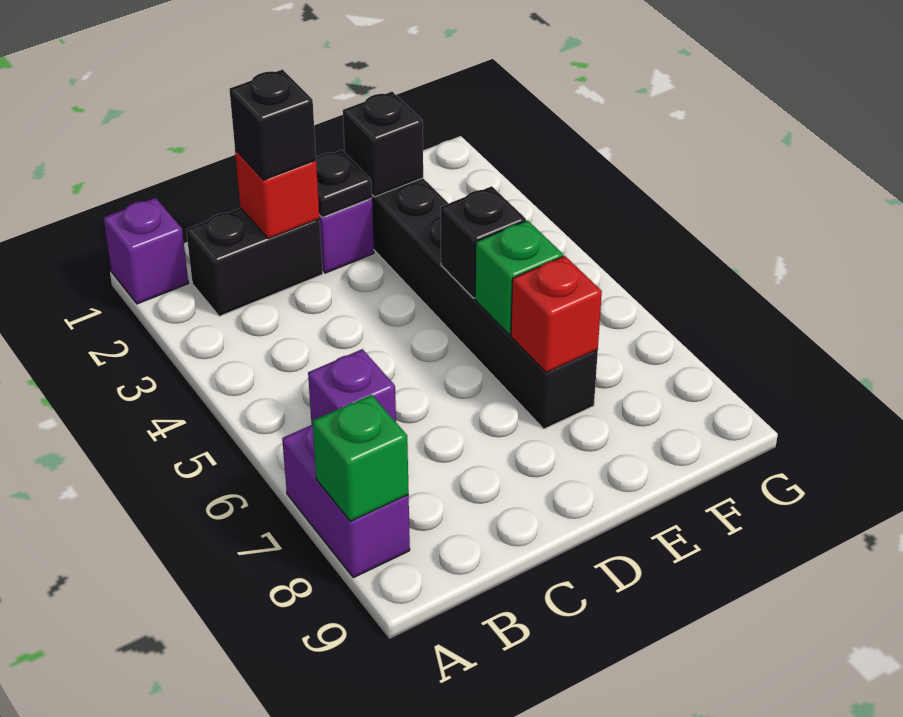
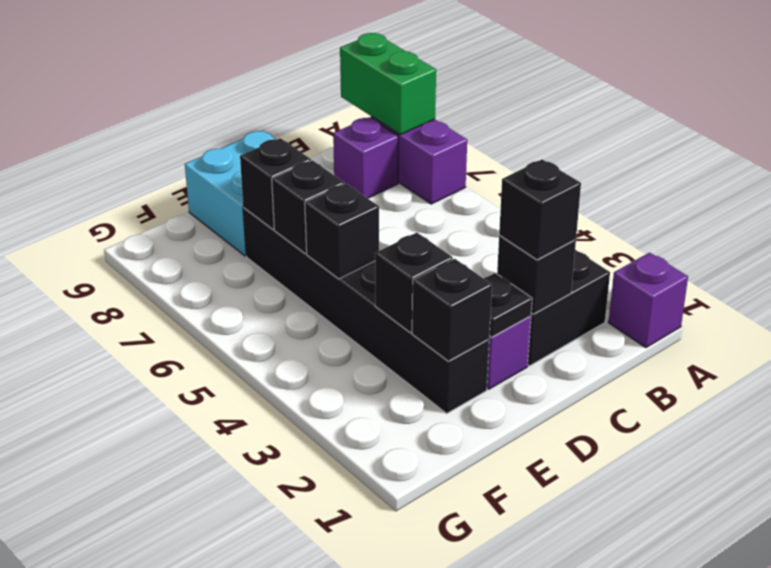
green 1x1 brick [313,395,409,521] -> green 1x2 brick [340,33,436,135]
purple 1x1 brick [308,349,396,424] -> purple 1x1 brick moved to [333,117,398,198]
red 1x1 brick [235,150,319,239] -> black 1x1 brick [497,235,576,314]
none -> cyan 2x2 brick [185,130,275,256]
none -> black 1x1 brick [375,233,453,332]
green 1x1 brick [475,220,563,335] -> black 1x1 brick [272,160,344,254]
red 1x1 brick [511,256,602,373] -> black 1x1 brick [240,138,311,229]

